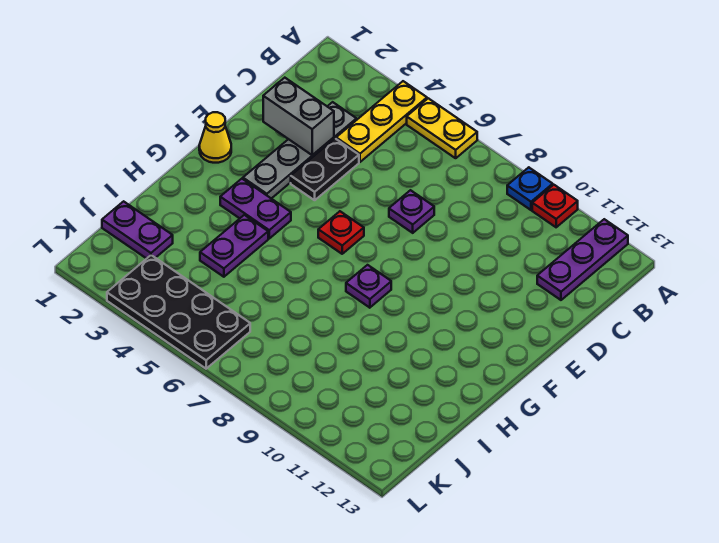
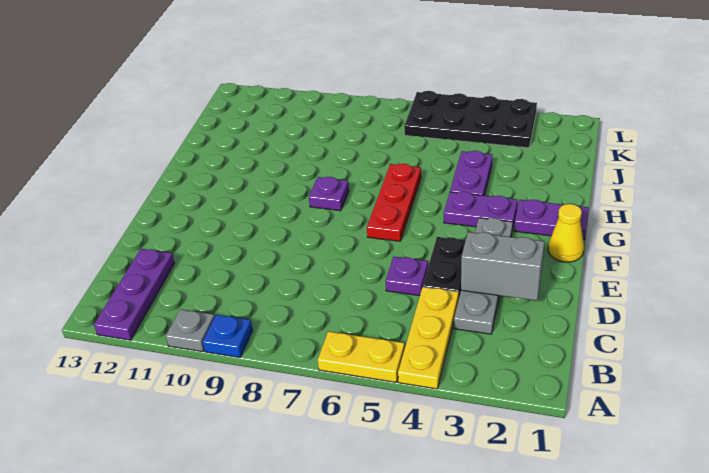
red 1x1 plate [532,185,578,227] -> grey 1x1 plate [166,309,215,352]
purple 1x1 plate [389,190,434,233] -> purple 1x1 plate moved to [385,257,428,296]
red 1x1 plate [318,211,364,254] -> red 1x3 plate [367,164,421,241]
purple 1x2 plate [102,201,173,259] -> purple 1x2 plate moved to [514,200,589,240]

